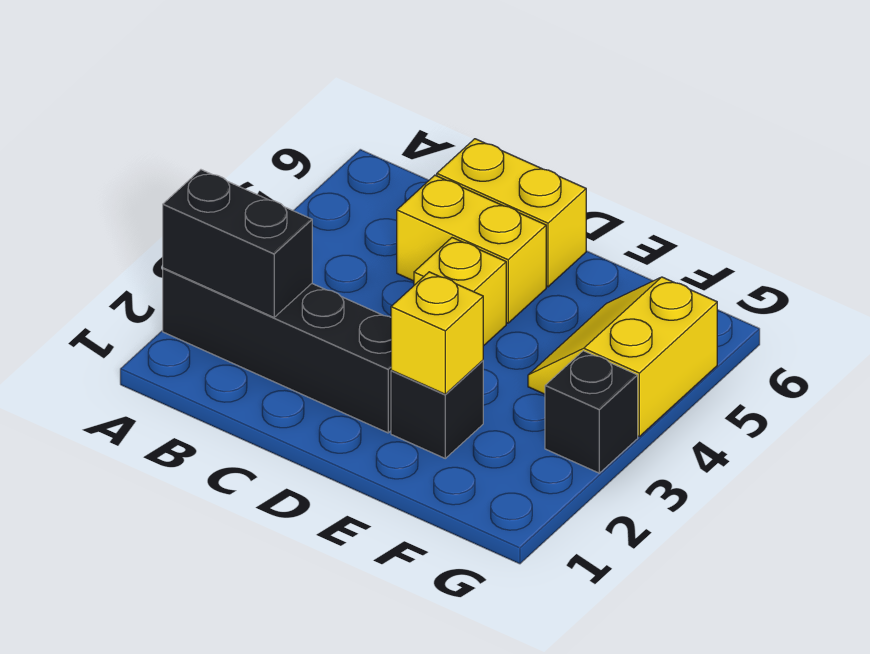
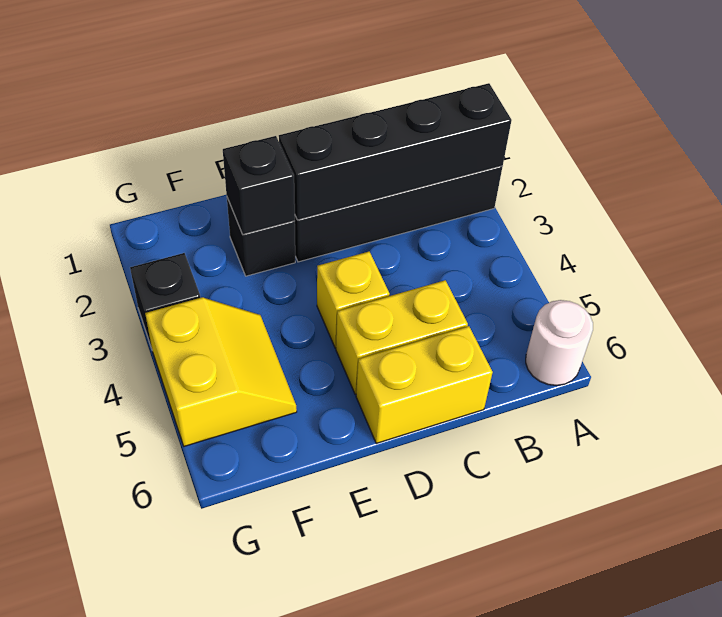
black 1x2 brick [163,170,312,317] -> black 1x4 brick [279,83,512,220]
none -> white 1x1 round brick [526,300,593,385]
yellow 1x1 brick [391,272,483,394] -> black 1x1 brick [223,136,295,234]

